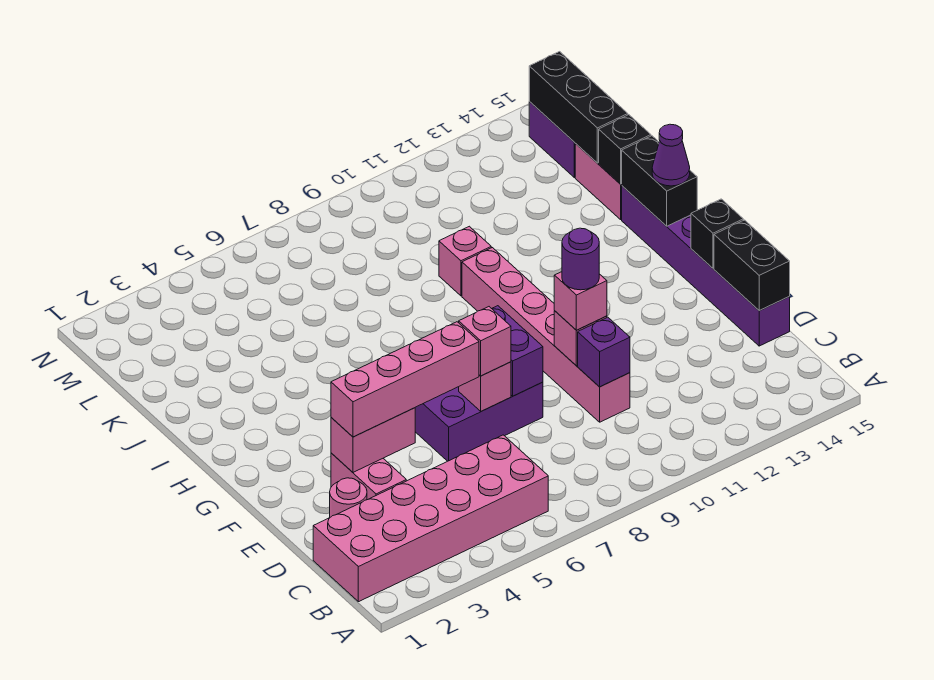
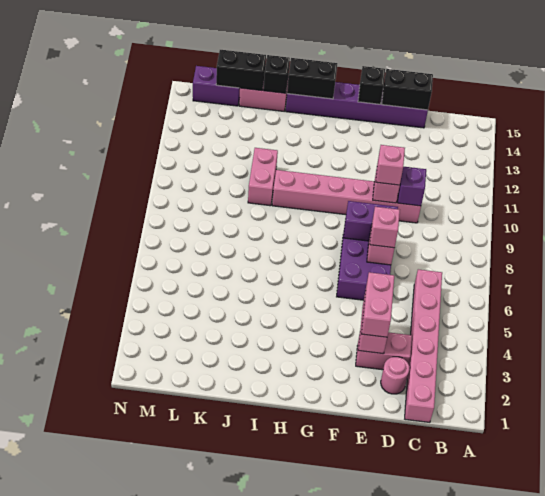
pink 2x6 brick [313,435,548,602] -> pink 1x6 brick [405,269,442,422]
pink 1x4 brick [331,322,479,437] -> pink 1x2 brick [361,272,394,337]
purple 1x1 round brick [562,228,599,290] -> none
purple 1x1 cone [652,124,690,186] -> none
pink 1x1 brick [439,226,491,296] -> pink 1x2 brick [248,148,278,206]
black 1x3 brick [529,52,628,163] -> black 1x2 brick [216,50,266,91]

